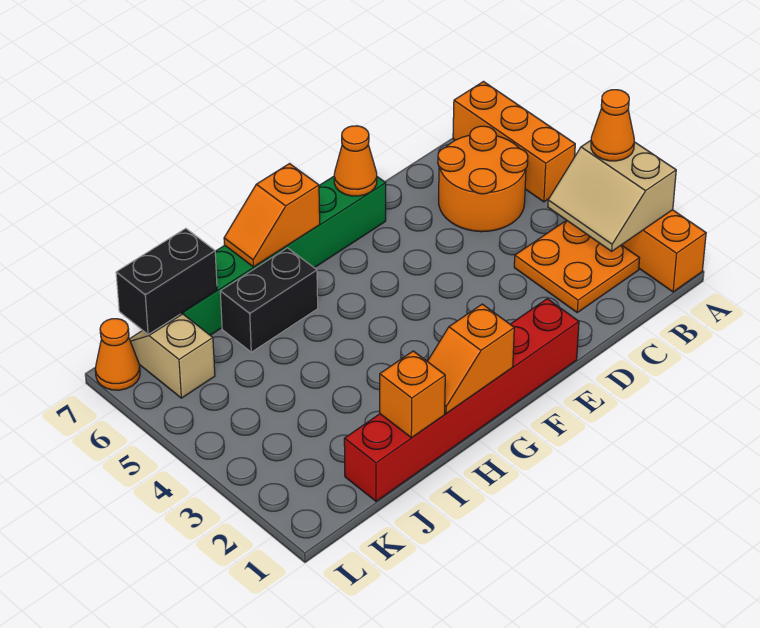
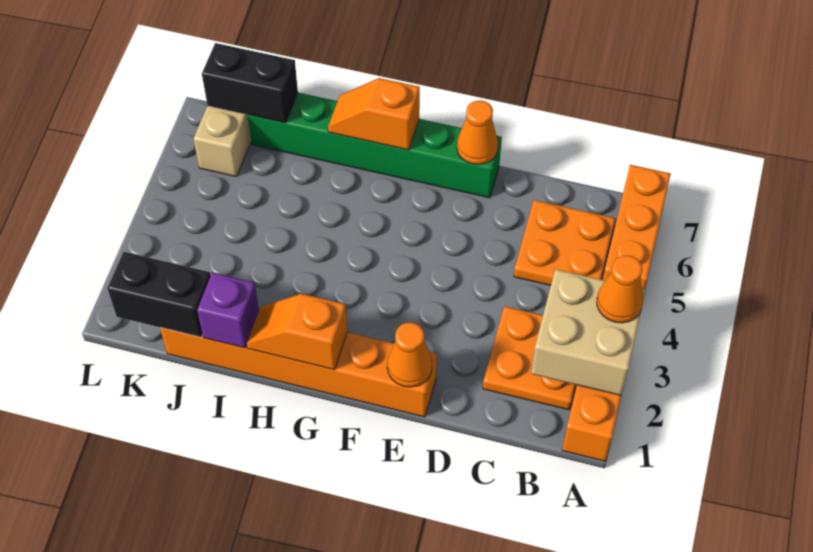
tan 2x2 slope [548,141,676,251] -> tan 2x2 brick [531,269,646,395]
orange 2x2 round brick [438,126,528,232] -> orange 2x2 plate [514,200,616,285]
red 1x6 brick [344,299,579,501] -> orange 1x6 brick [160,327,437,417]
black 1x2 brick [220,248,318,352] -> black 1x2 brick moved to [107,252,211,337]
orange 1x1 brick [380,351,445,438] -> purple 1x1 brick [197,273,259,348]
orange 1x1 cone [95,319,140,390] -> orange 1x1 cone moved to [387,322,432,387]

